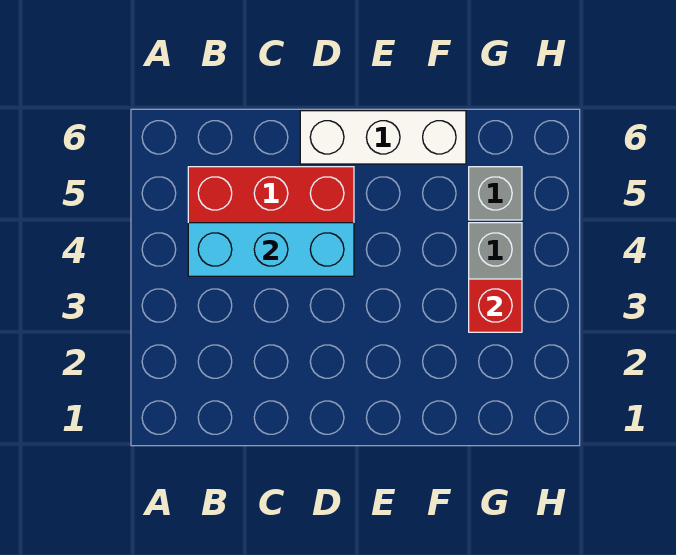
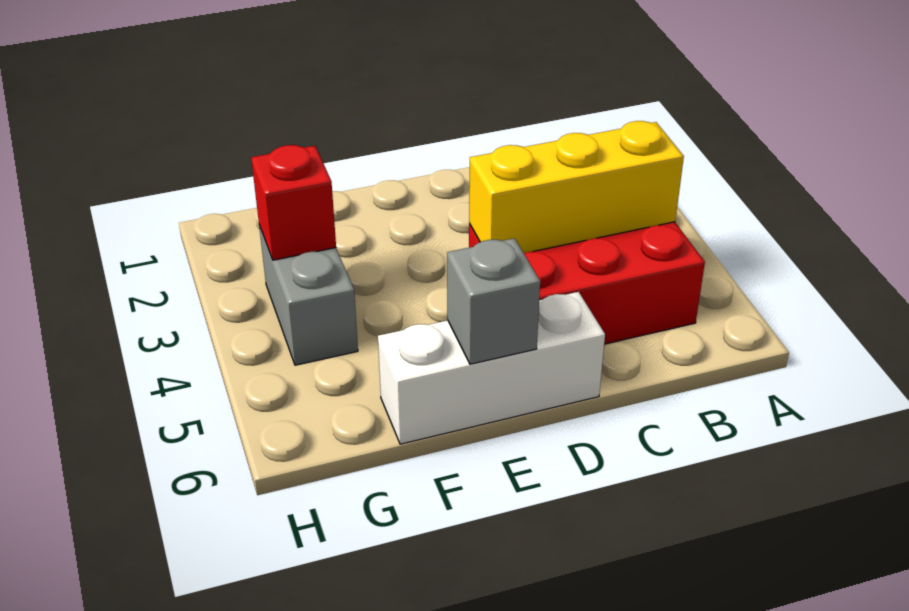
cyan 1x3 brick [188,223,354,276] -> yellow 1x3 brick [469,121,684,253]
grey 1x1 brick [469,167,522,220] -> grey 1x1 brick moved to [447,238,540,364]

